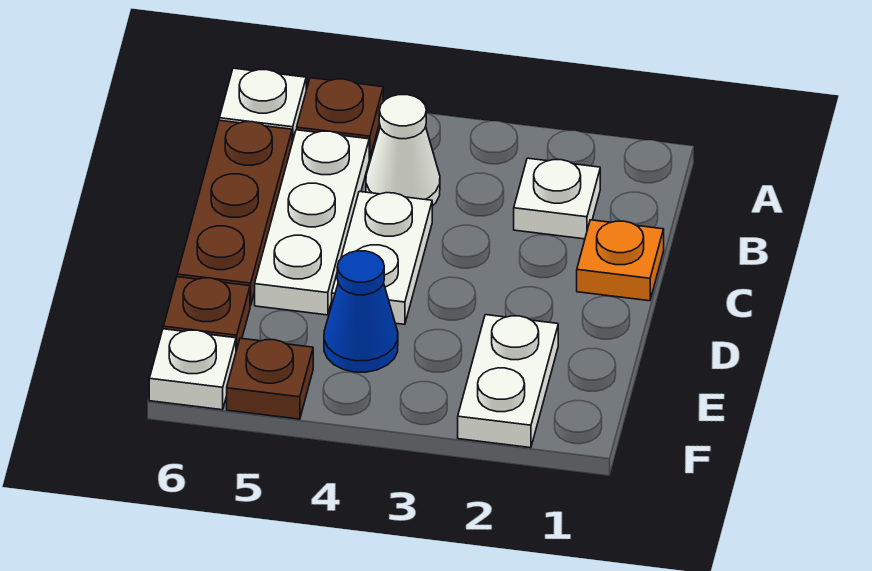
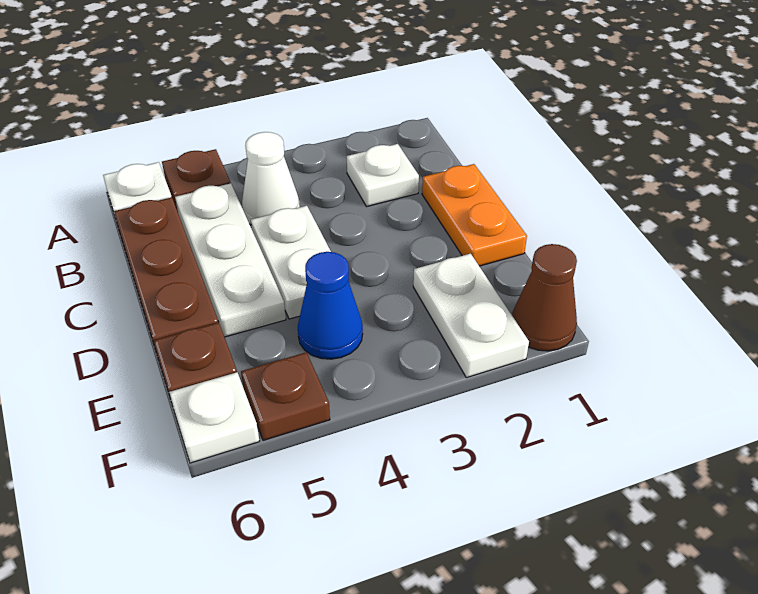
orange 1x1 plate [577,220,664,301] -> orange 1x2 plate [422,164,527,266]
none -> brown 1x1 cone [512,244,577,351]

